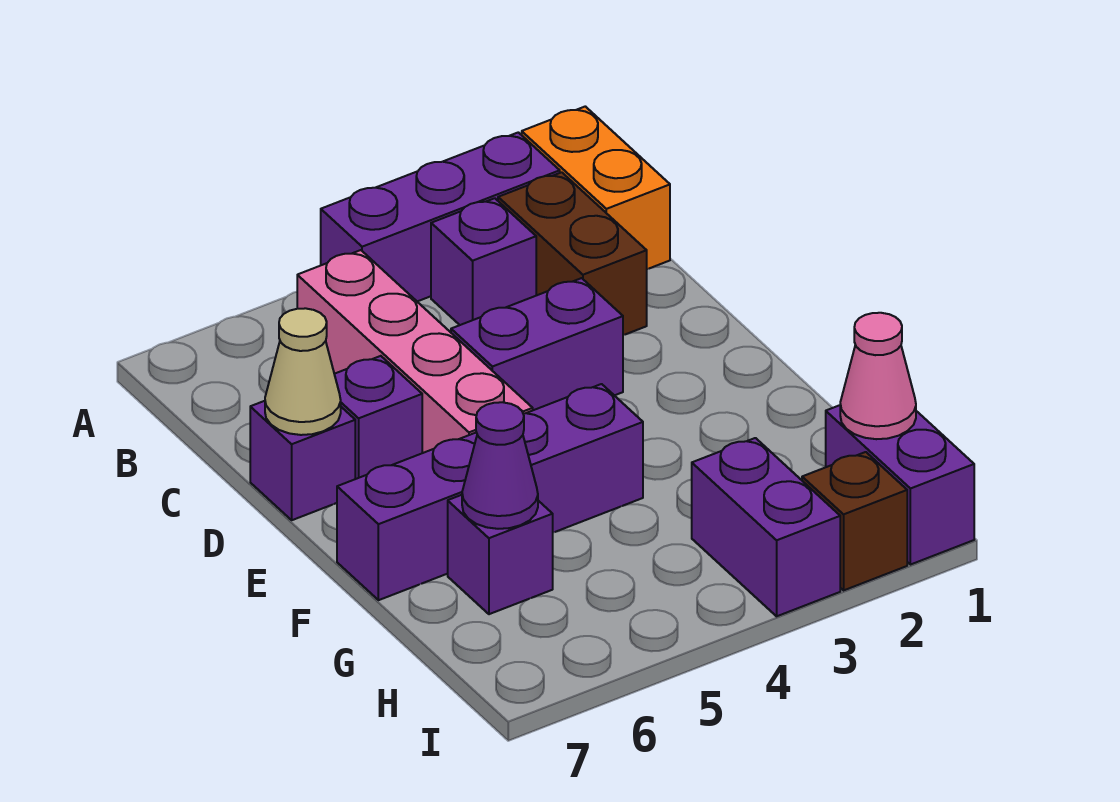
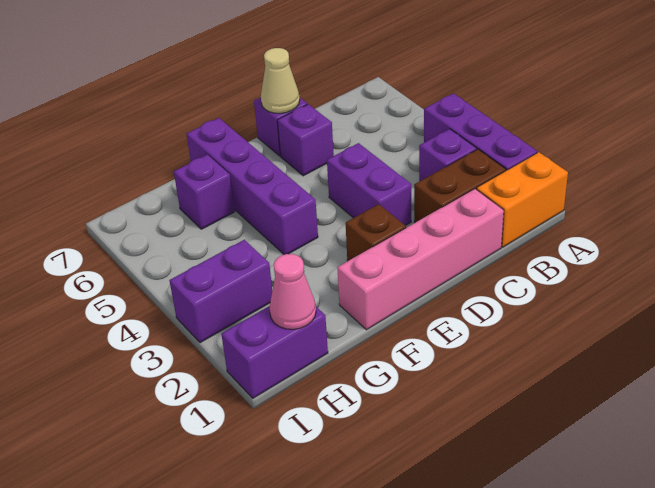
pink 1x4 brick [297,250,533,453] -> pink 1x4 brick moved to [337,189,504,330]
purple 1x1 cone [462,402,538,529] -> none
brown 1x1 brick [802,452,907,590] -> brown 1x1 brick moved to [346,204,406,261]

